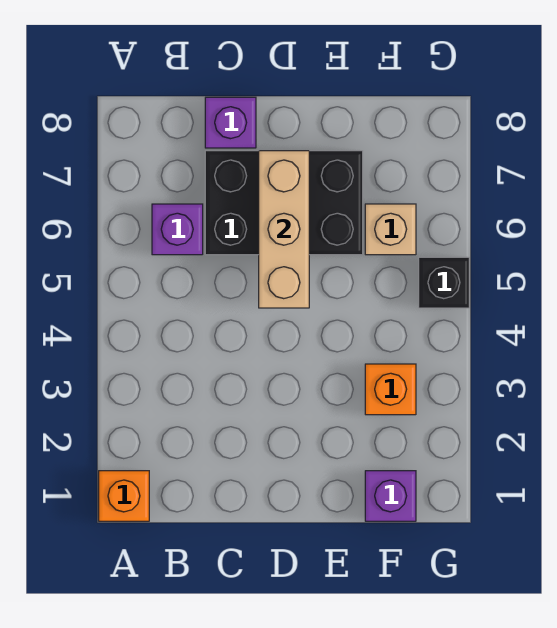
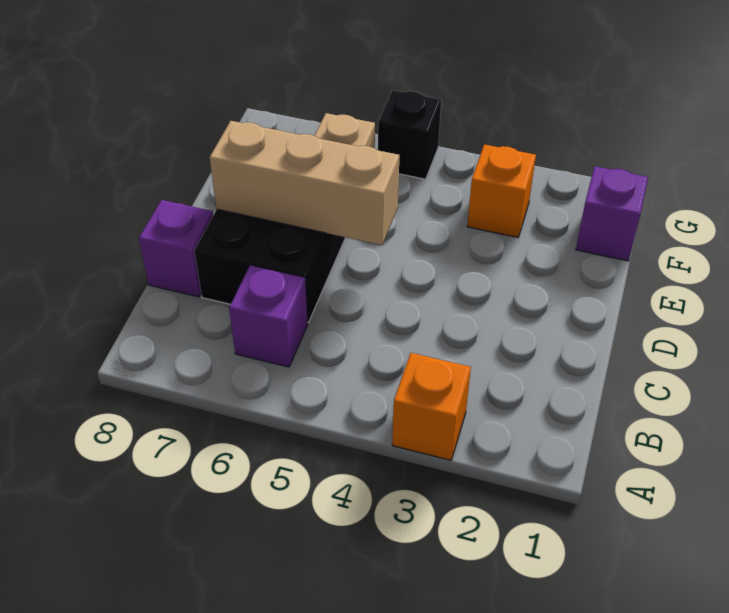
orange 1x1 brick [99,471,149,521] -> orange 1x1 brick moved to [392,353,471,460]

